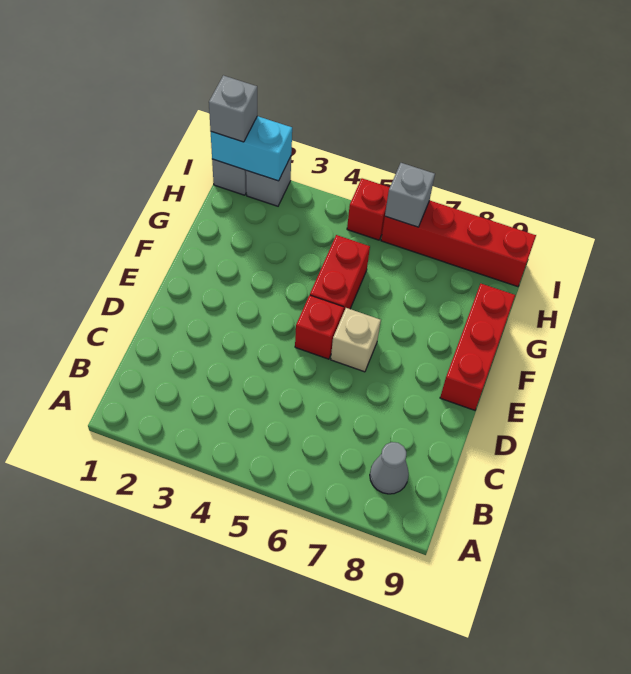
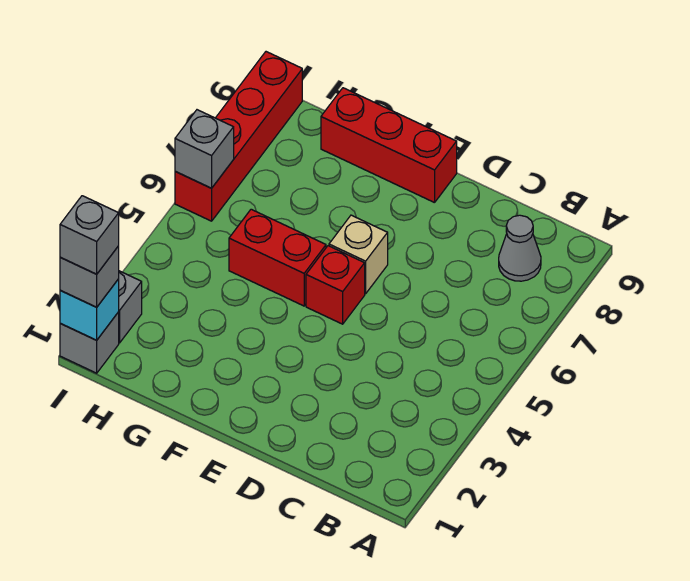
cyan 1x2 brick [211,116,292,181] -> cyan 1x1 brick [60,279,119,340]
none -> grey 1x1 brick [60,196,119,274]
red 1x1 brick [347,178,390,240] -> none

